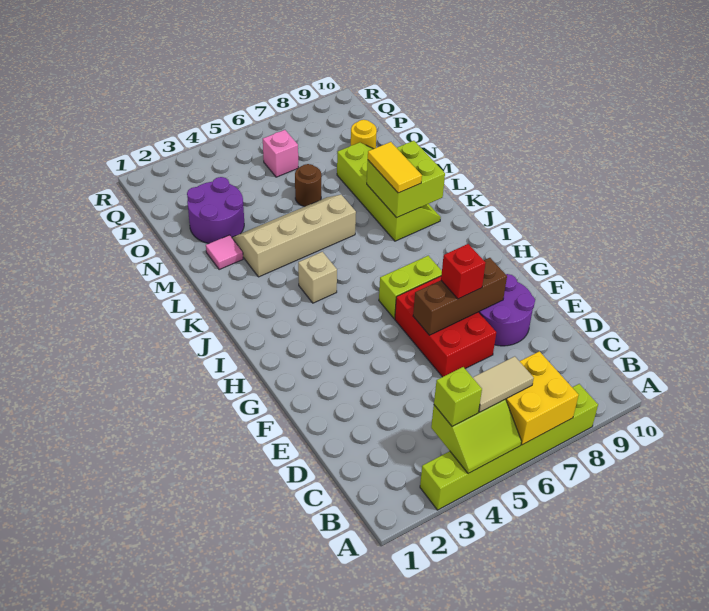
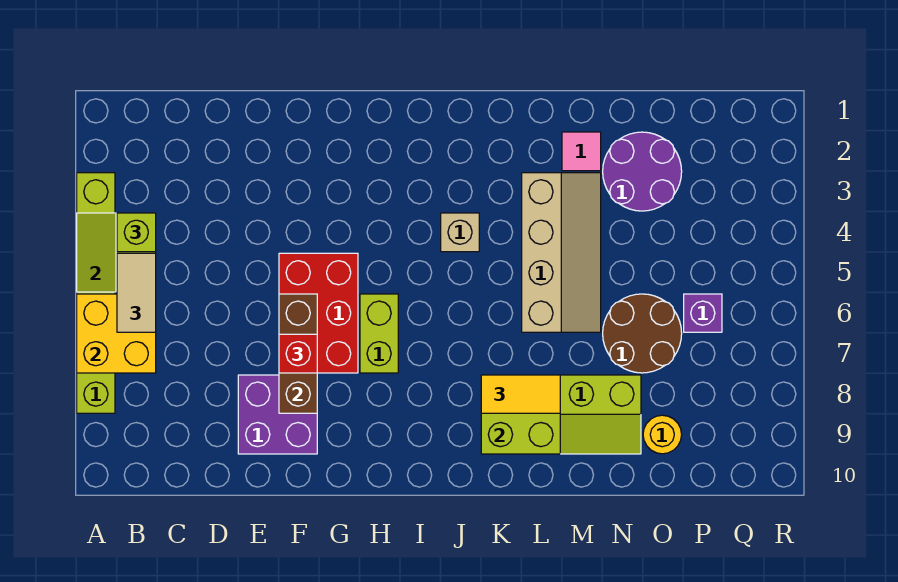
red 2x3 brick [395,276,496,377] -> red 2x3 brick turned to [279,253,358,373]
purple 2x2 round brick [479,274,535,346] -> purple 2x2 brick [238,375,317,454]
brown 1x1 round brick [295,164,321,206] -> brown 2x2 round brick [603,294,682,373]
pink 1x1 brick [263,130,298,177] -> purple 1x1 brick [684,294,722,332]

